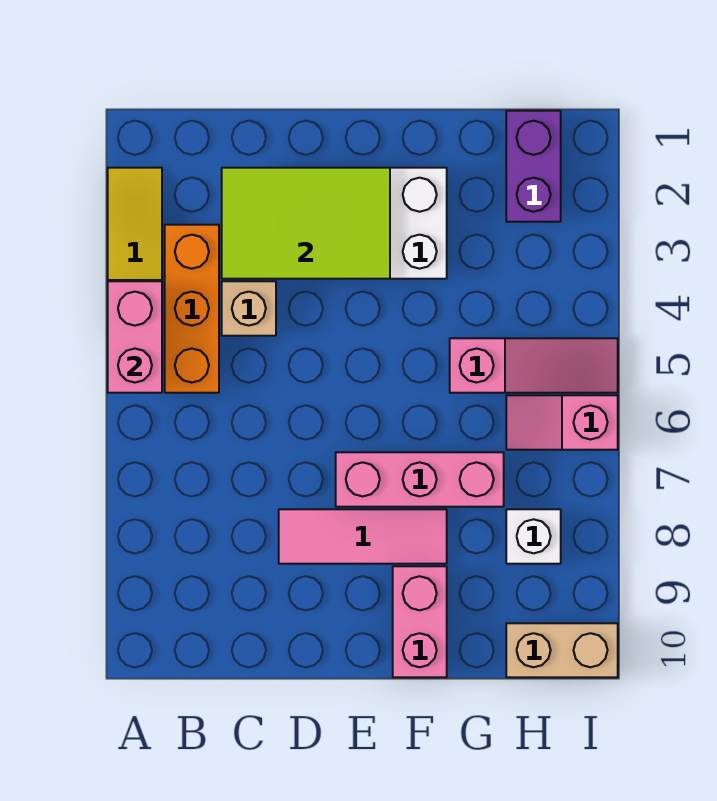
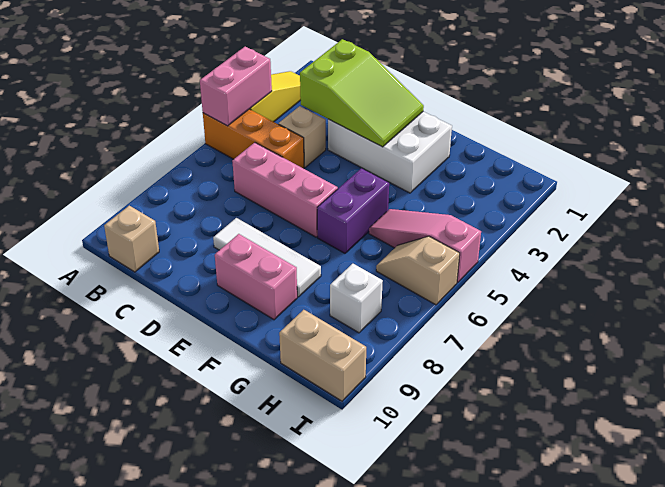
orange 1x3 brick [165,225,219,393] -> orange 1x3 brick turned to [203,109,304,169]
none -> tan 1x1 brick [104,205,159,272]
lime 2x3 tile [222,168,390,279] -> lime 2x3 slope [300,39,424,147]
pink 1x3 tile [279,509,447,564] -> white 1x3 tile [213,218,321,297]
pink 1x3 brick [336,452,504,507] -> pink 1x3 brick moved to [232,143,338,237]
pink 1x2 brick [393,566,447,677] -> pink 1x2 brick turned to [215,234,297,320]
pink 1x3 slope [450,338,618,393] -> pink 1x3 slope turned to [369,209,481,283]
purple 1x2 brick [506,111,561,222] -> purple 1x2 brick moved to [317,168,389,253]
pink 1x2 slope [506,395,618,450] -> tan 1x2 slope [376,236,460,305]

